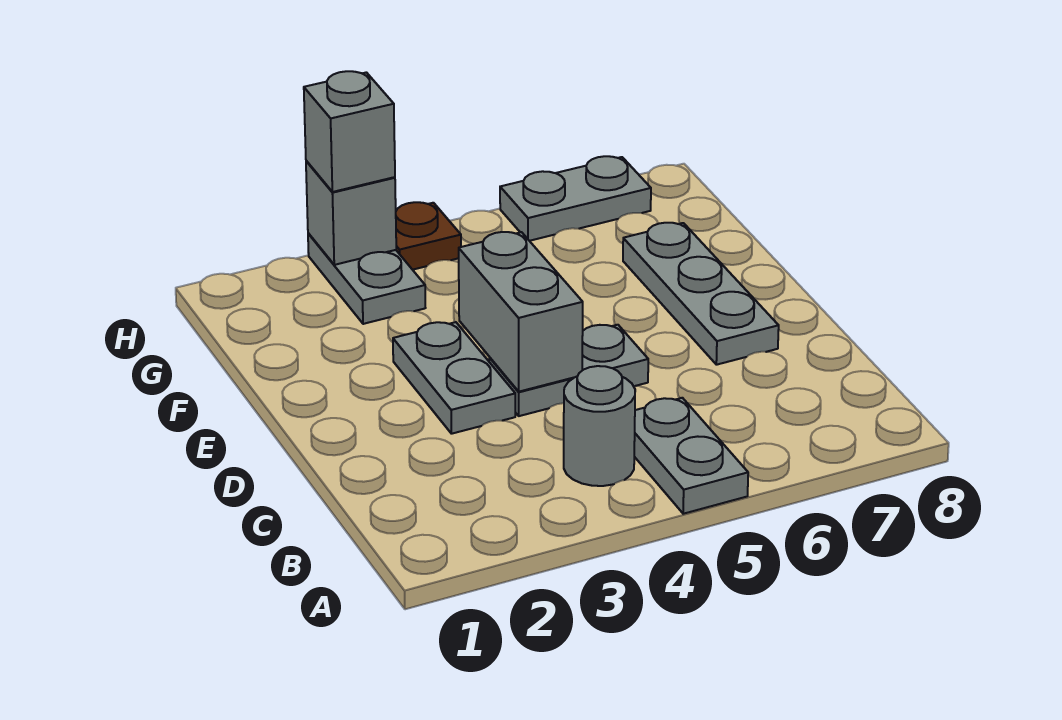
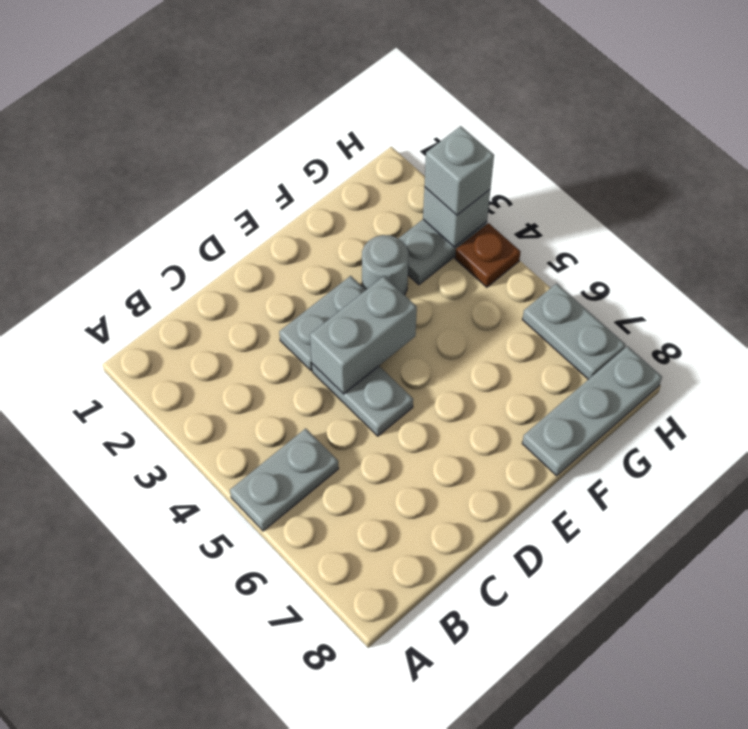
grey 1x1 round brick [564,366,635,486] -> grey 1x1 round brick moved to [362,235,409,295]
grey 1x3 plate [623,223,779,365] -> grey 1x3 plate moved to [522,346,662,476]

